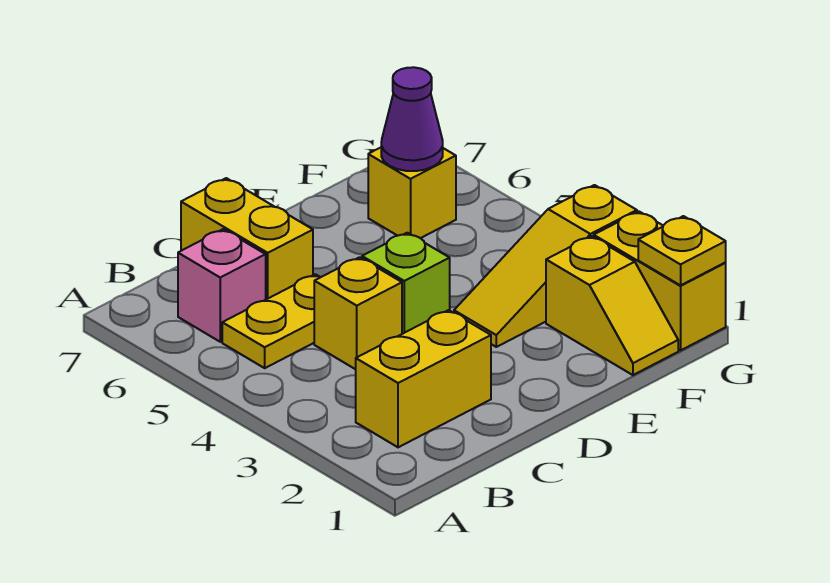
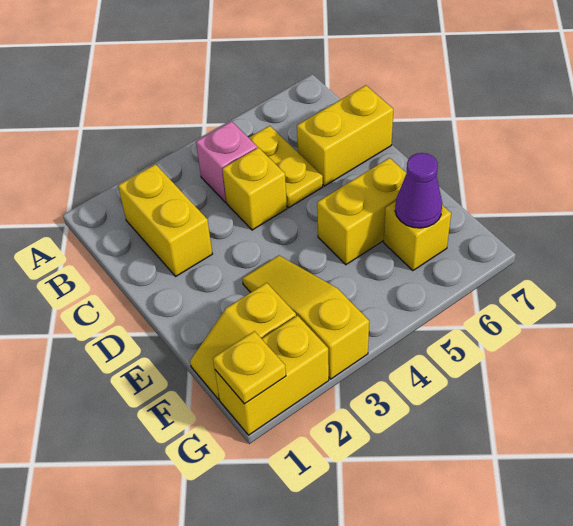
pink 1x1 brick [178,229,266,342] -> pink 1x1 brick moved to [196,121,257,202]
lime 1x1 brick [362,233,450,334] -> none
none -> yellow 1x2 brick [317,158,407,265]

